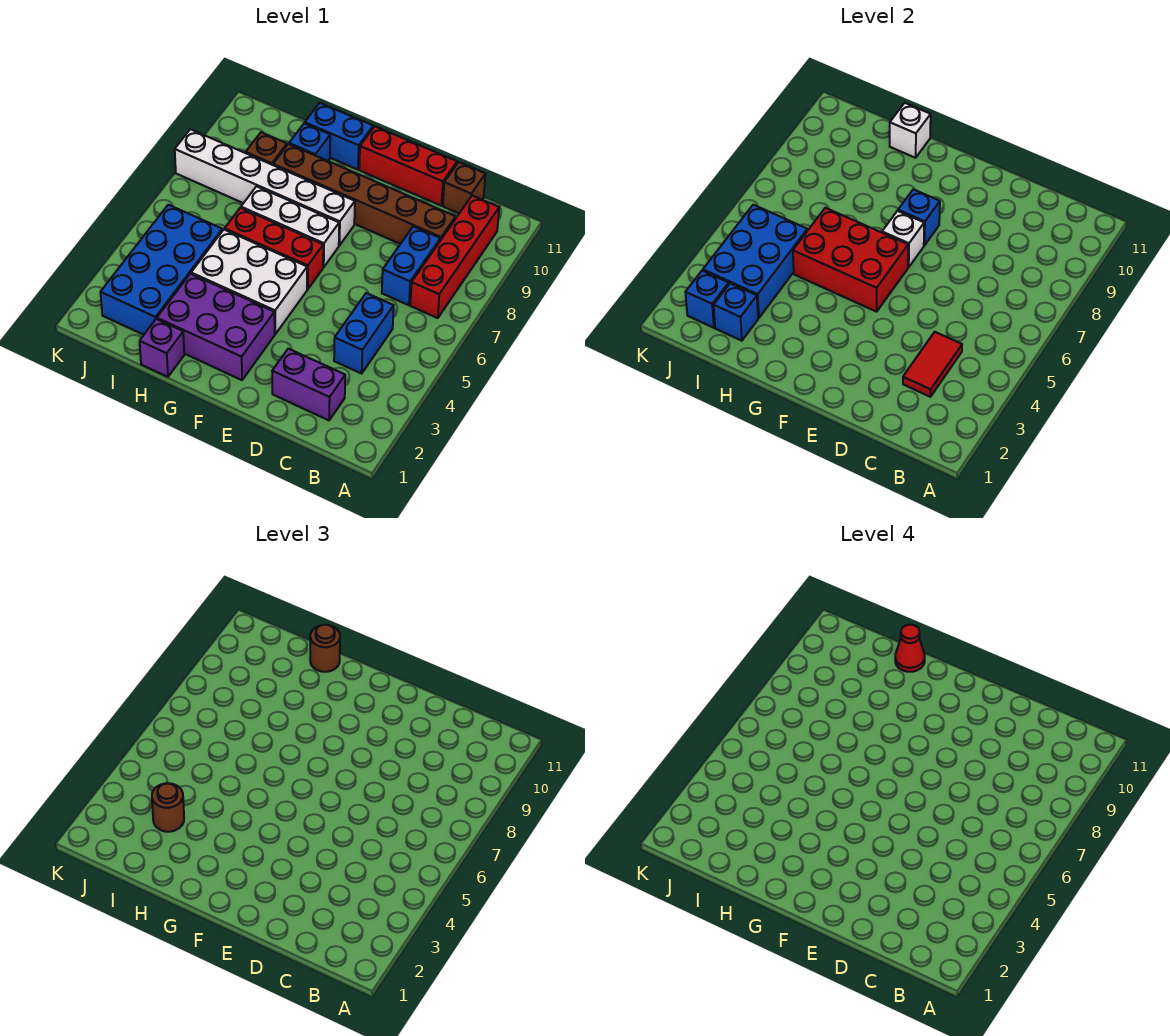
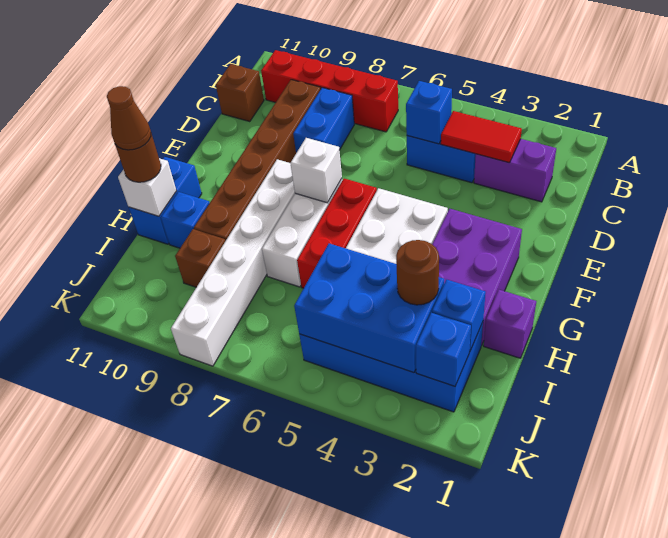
purple 1x2 brick [272,349,345,420] -> purple 1x2 brick turned to [474,139,556,202]
blue 1x2 brick [382,226,440,305] -> blue 1x2 brick turned to [293,88,354,153]
red 1x3 brick [359,126,457,206] -> none
red 2x3 brick [793,208,908,312] -> none
blue 1x1 brick [898,189,940,246] -> blue 1x1 brick moved to [406,81,452,144]
red 1x1 cone [895,625,925,672] -> brown 1x1 cone [107,86,151,150]

